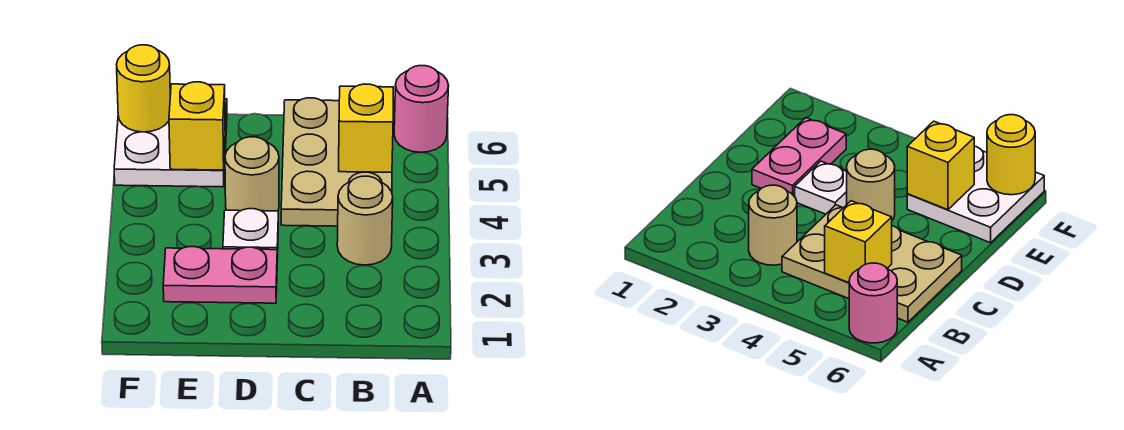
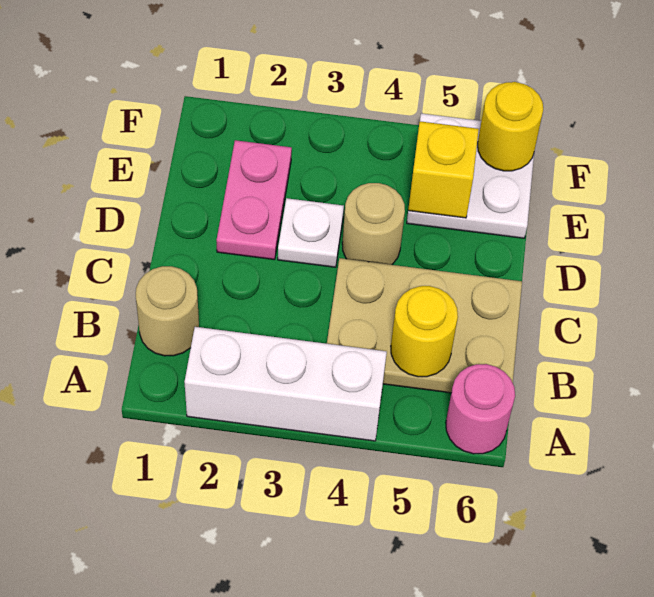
none -> white 1x3 brick [185,327,387,441]
tan 1x1 round brick [337,176,393,265] -> tan 1x1 round brick moved to [136,266,199,356]
yellow 1x1 brick [339,84,393,172] -> yellow 1x1 round brick [391,286,458,377]

